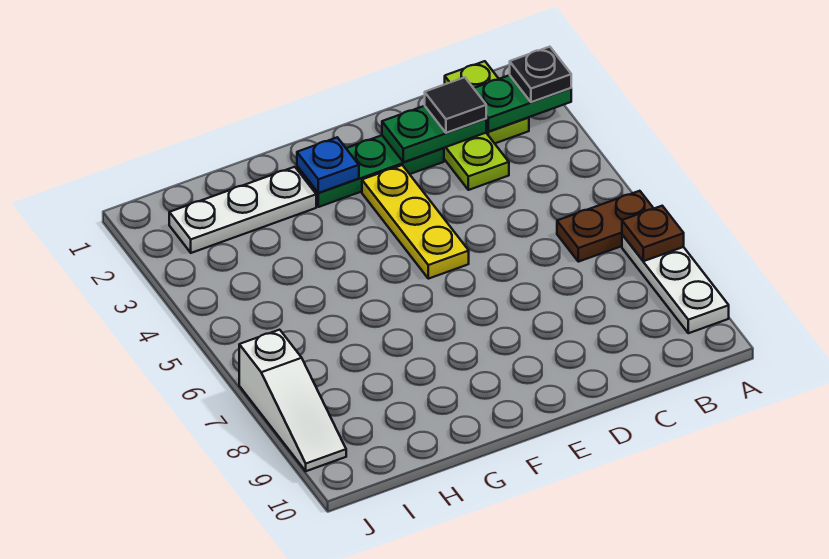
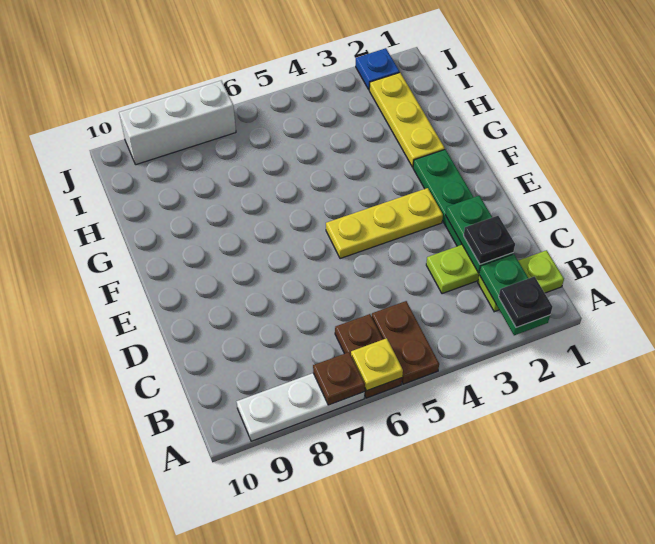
none -> brown 1x2 plate [372,301,439,384]
none -> yellow 1x1 plate [351,338,403,391]
black 1x1 tile [425,77,486,133] -> black 1x1 plate [464,216,515,264]
blue 1x1 plate [297,137,359,193] -> blue 1x1 plate moved to [356,48,400,89]
white 1x3 plate [169,167,316,253] -> yellow 1x3 plate [369,73,445,167]
white 1x3 slope [239,330,346,471] -> white 1x3 brick [119,81,236,165]

